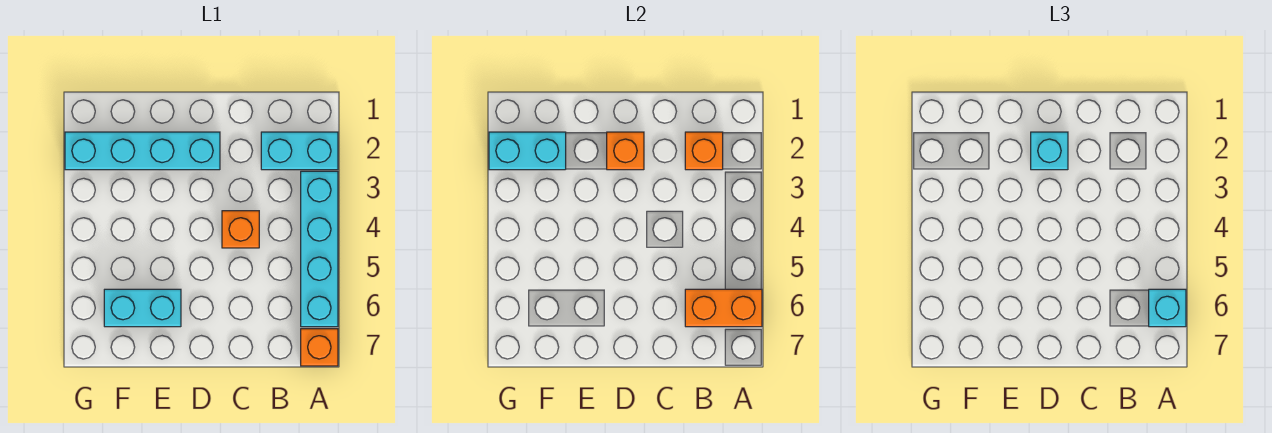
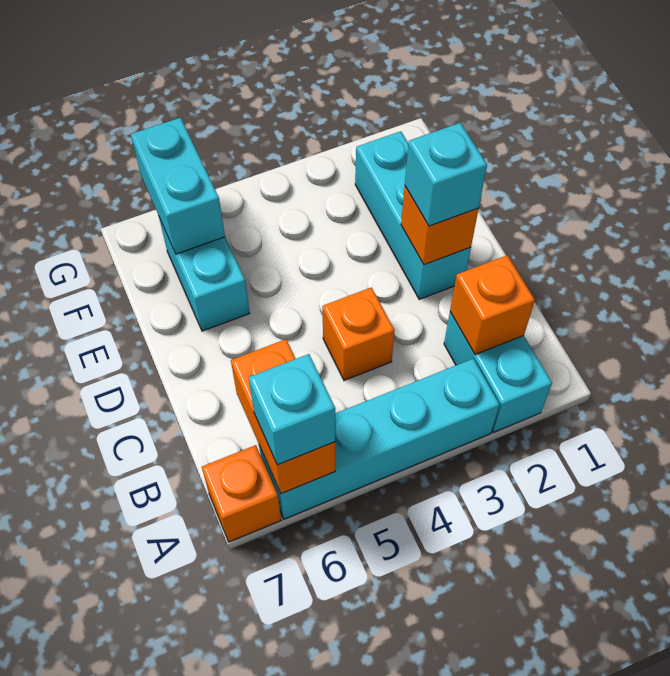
cyan 1x4 brick [65,132,220,170] -> cyan 1x3 brick [355,131,471,299]
cyan 1x2 brick [489,132,566,170] -> cyan 1x2 brick moved to [131,118,225,254]

